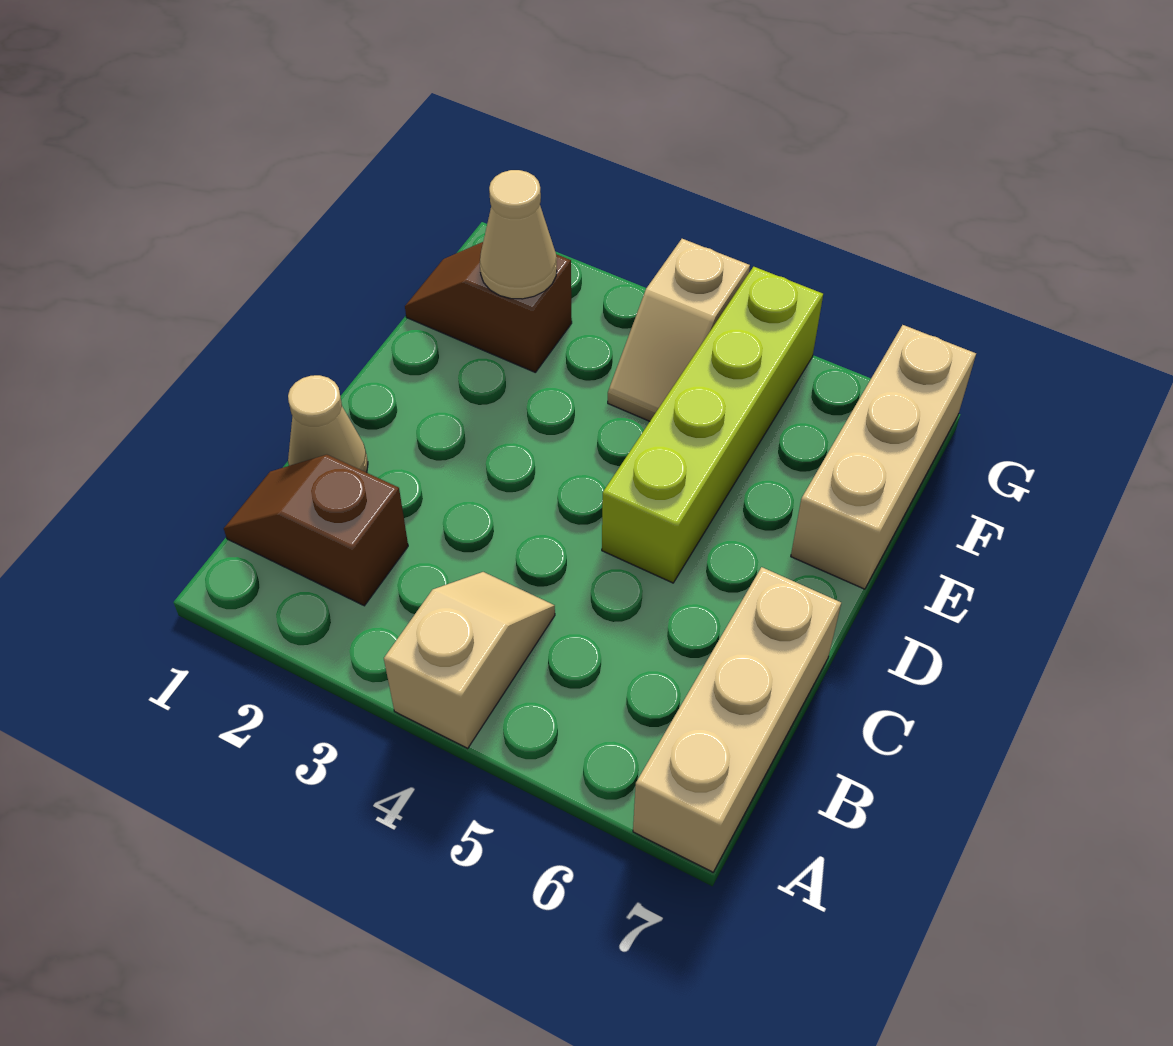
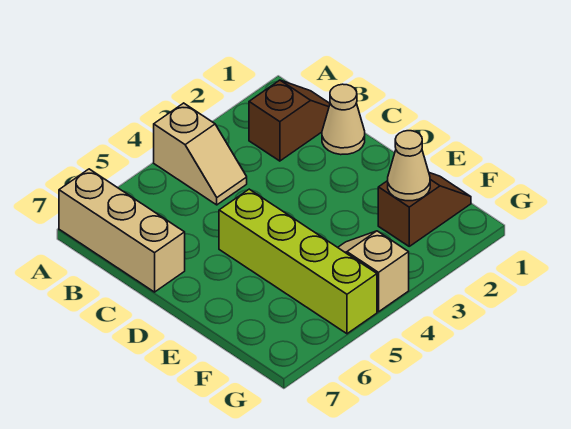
tan 1x3 brick [791,325,976,589] -> none

